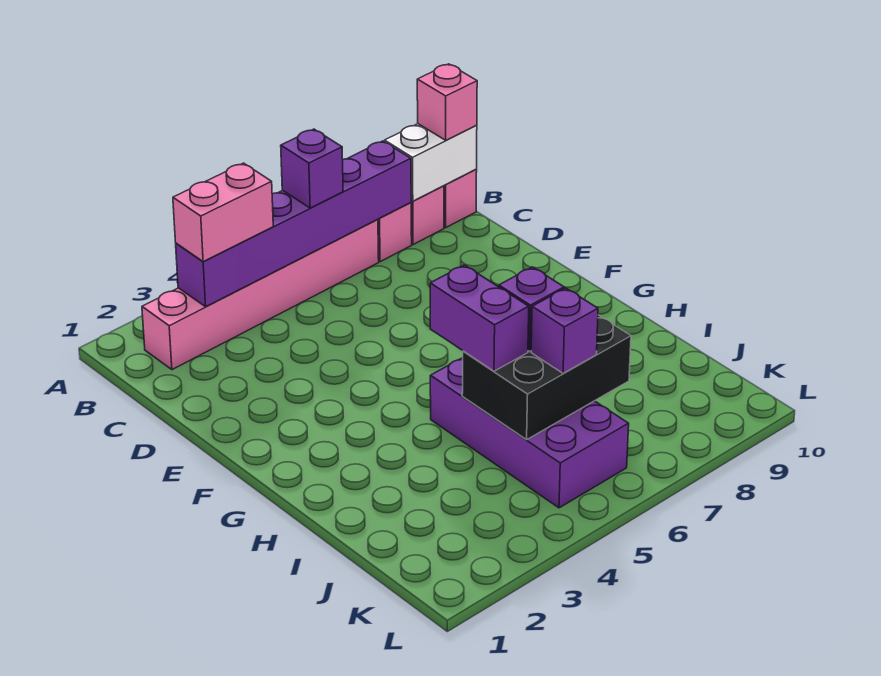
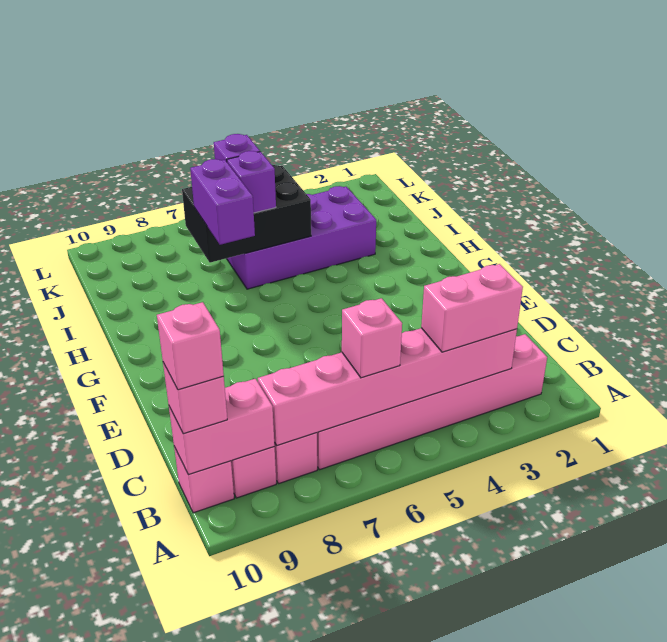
purple 1x6 brick [176,141,411,307] -> pink 1x6 brick [258,328,517,446]
purple 1x1 brick [281,129,343,208] -> pink 1x1 brick [342,298,402,378]
white 1x2 brick [385,124,477,201] -> pink 1x2 brick [169,379,274,475]
none -> pink 1x1 brick [157,302,224,390]
purple 2x4 brick [430,358,629,508] -> purple 2x4 brick turned to [226,186,376,289]
purple 1x2 brick [430,265,529,371] -> purple 1x2 brick moved to [190,159,255,245]

